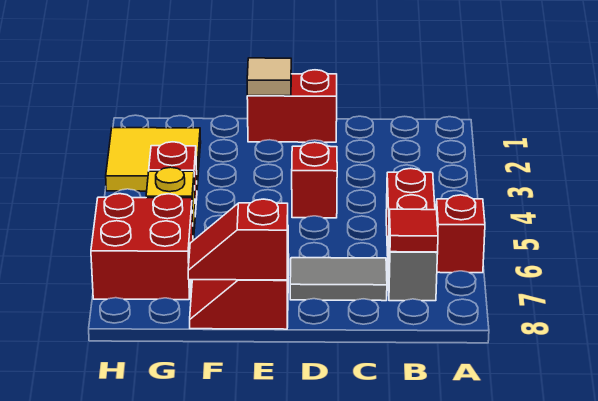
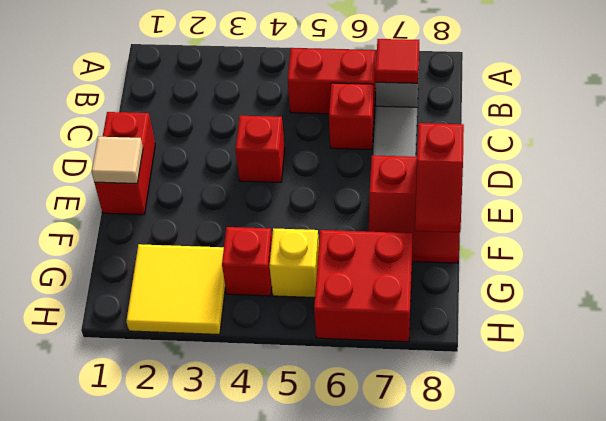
red 1x1 brick [436,195,485,273] -> red 1x1 brick moved to [329,83,374,150]

